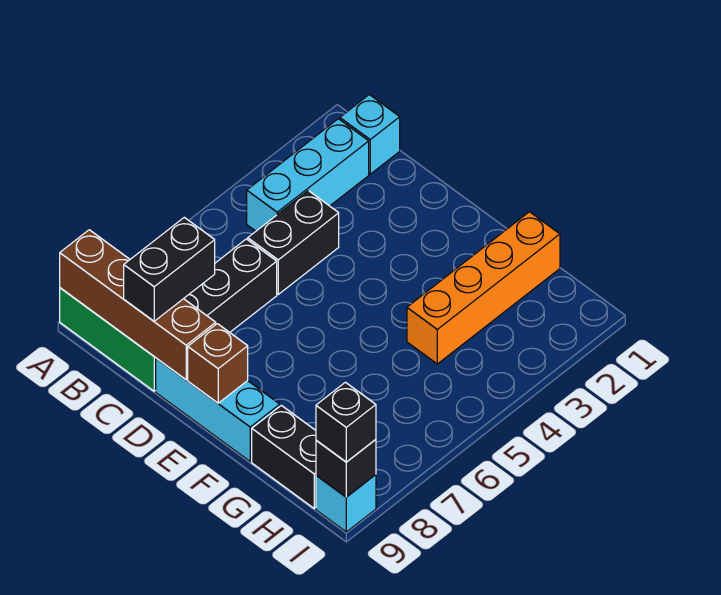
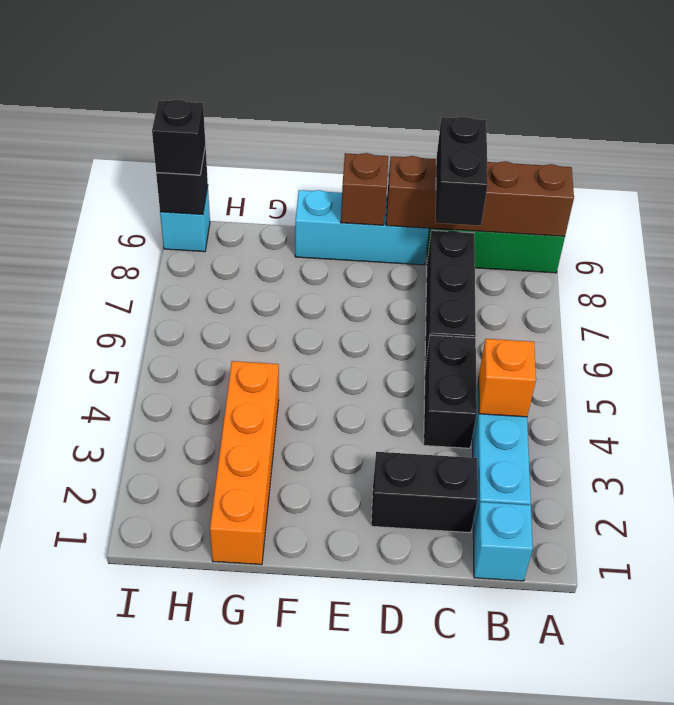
none -> orange 1x1 brick [479,339,536,417]
black 1x2 brick [252,405,316,508] -> black 1x2 brick moved to [371,452,478,533]

